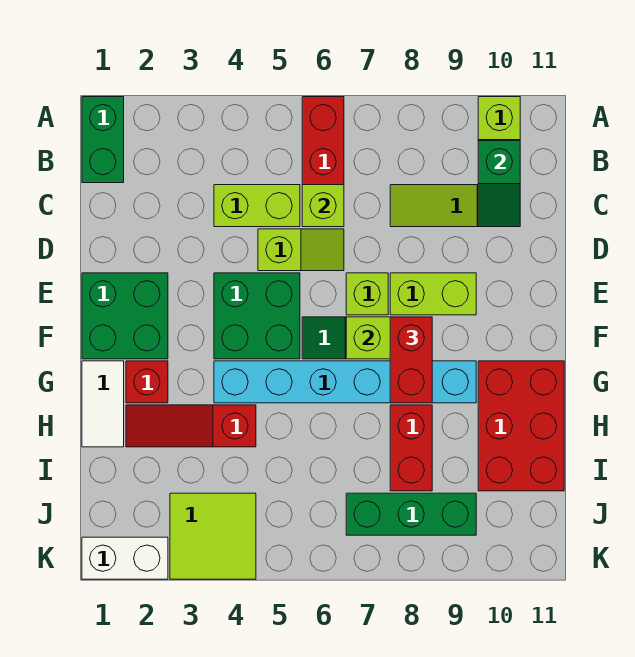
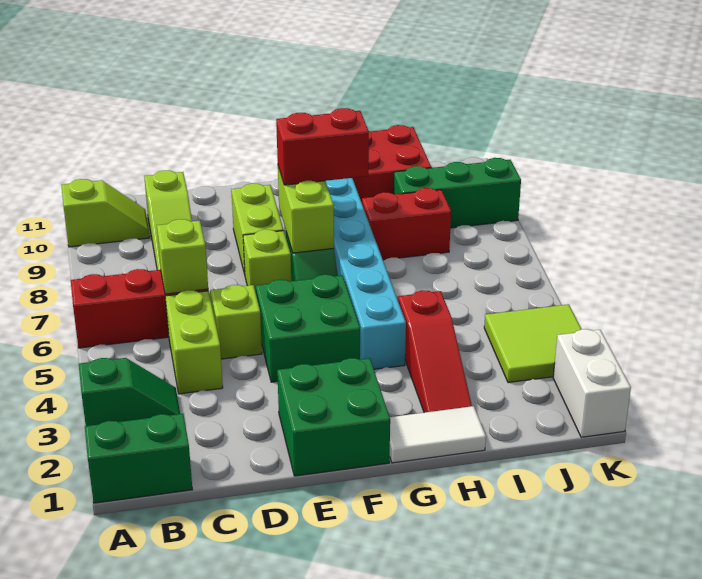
green 1x2 slope [478,141,520,227] -> green 1x2 slope moved to [79,358,180,426]
red 1x1 brick [126,361,168,403] -> none
green 1x3 brick [346,493,476,535] -> green 1x3 brick turned to [393,158,521,228]

